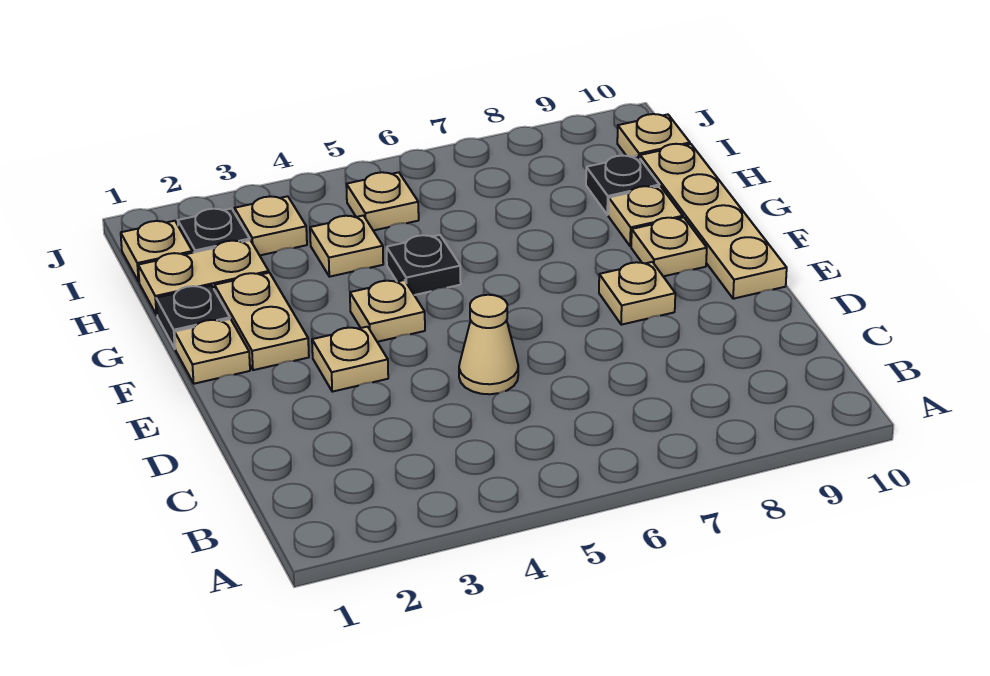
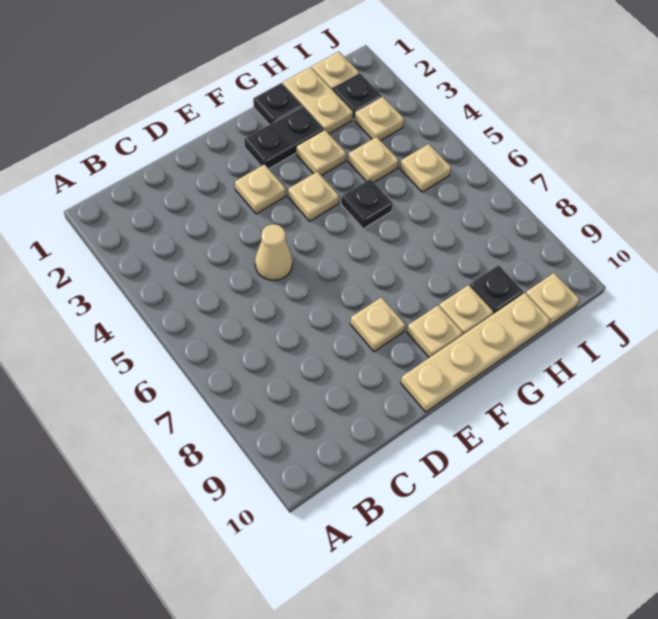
tan 1x1 plate [175,319,250,384] -> tan 1x1 plate moved to [296,130,346,176]
tan 1x2 plate [215,273,309,370] -> black 1x2 plate [244,106,324,169]

